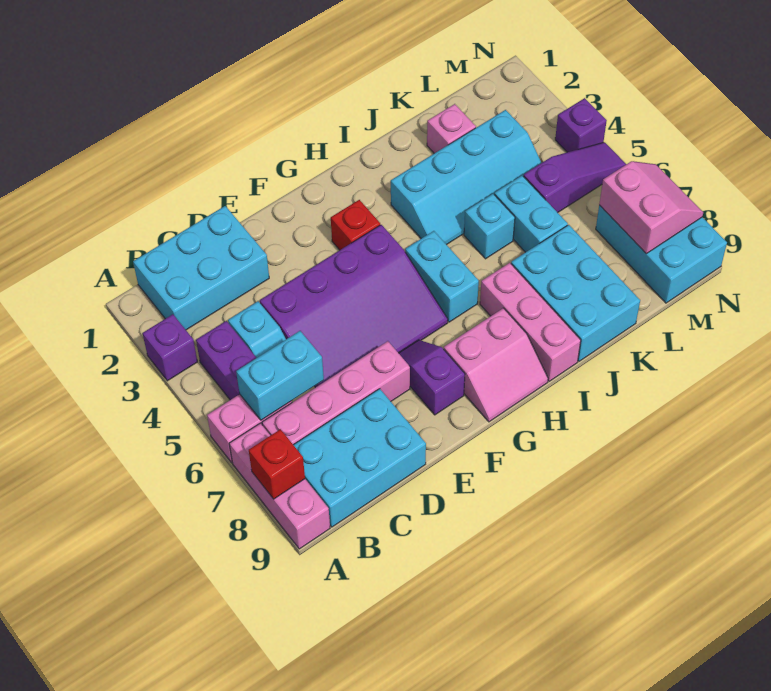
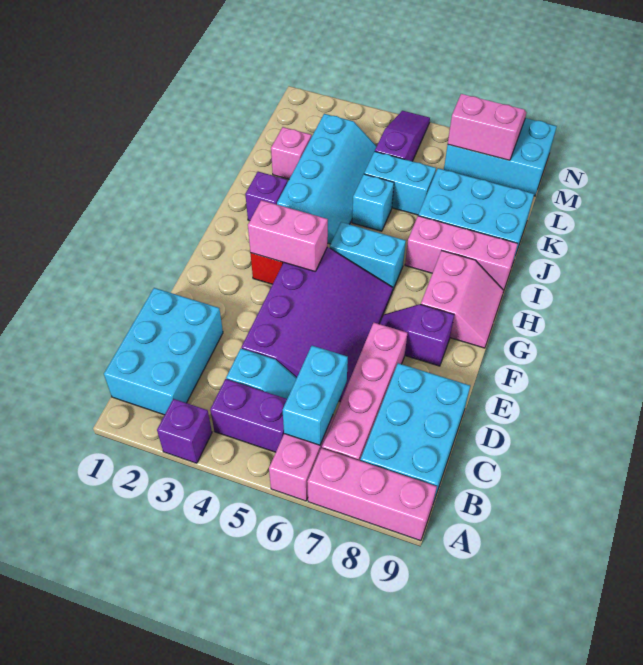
red 1x1 brick [249,429,305,499] -> none
none -> pink 1x2 brick [248,200,328,271]
purple 1x1 brick [555,98,607,152] -> purple 1x1 brick moved to [245,172,288,221]

